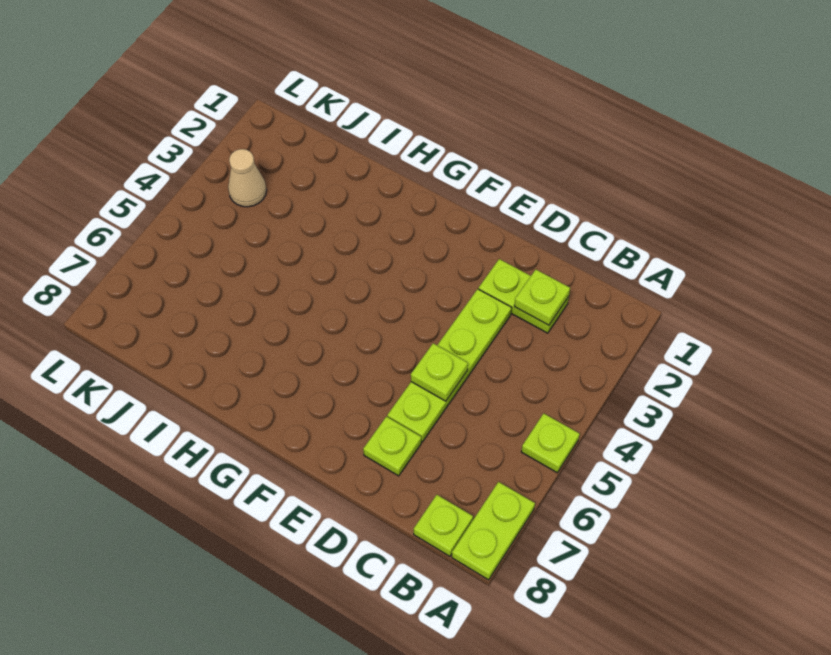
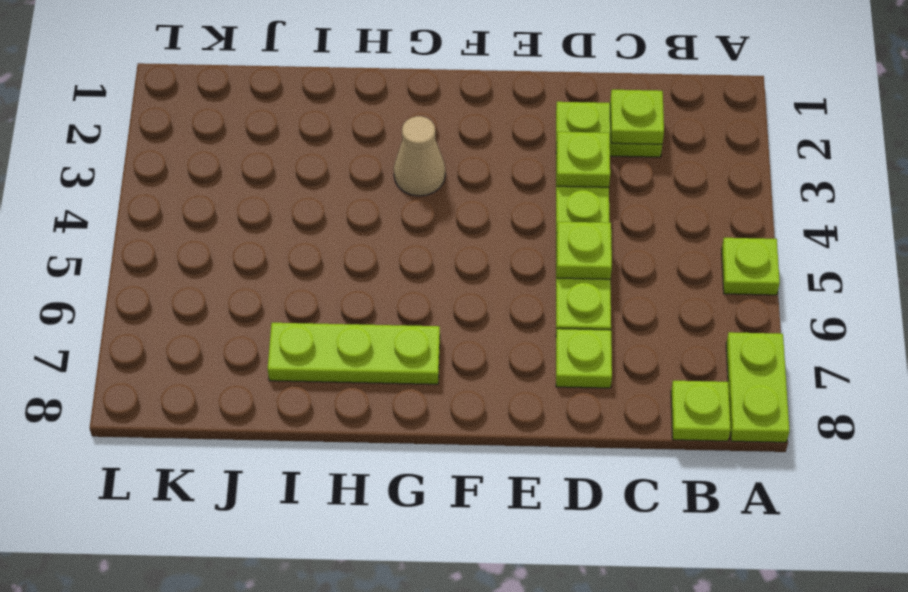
none -> lime 1x1 plate [557,132,610,187]
none -> lime 1x3 plate [268,323,440,384]
tan 1x1 cone [228,149,267,207] -> tan 1x1 cone moved to [394,116,445,196]

